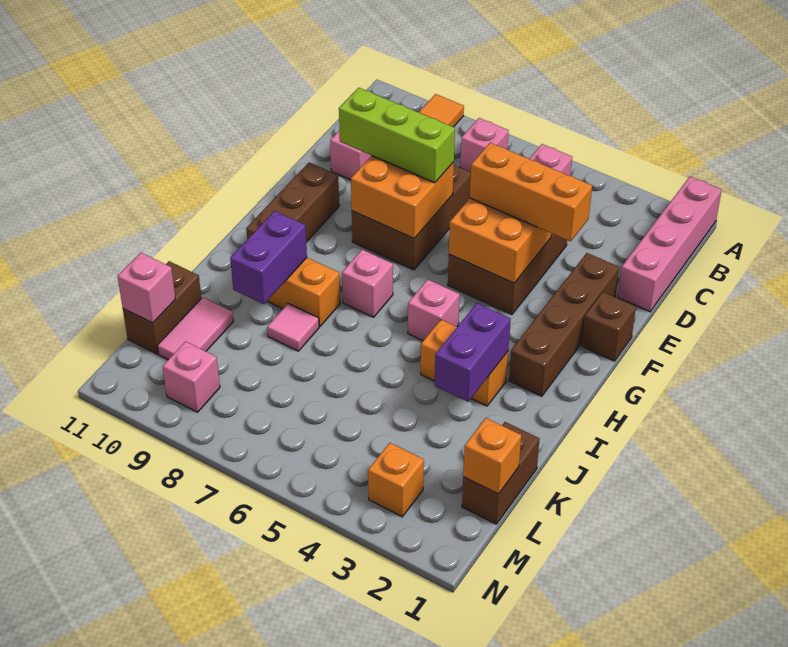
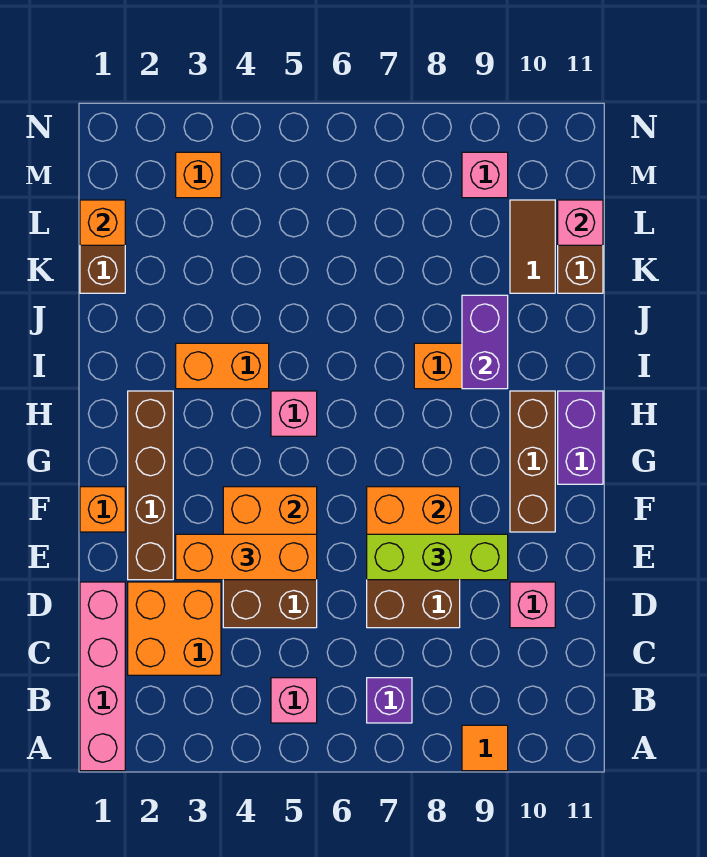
pink 1x1 brick [460,118,509,172] -> purple 1x1 brick [367,678,412,723]
none -> orange 2x2 brick [128,582,221,675]
brown 1x1 brick [582,292,636,361] -> orange 1x1 brick [80,487,125,532]
pink 1x1 brick [342,250,393,317] -> none
purple 1x2 brick [435,303,511,402] -> purple 1x2 brick moved to [558,391,603,484]
pink 1x1 tile [267,303,319,351] -> none
pink 1x2 tile [157,297,234,360] -> brown 1x2 tile [510,200,555,293]

